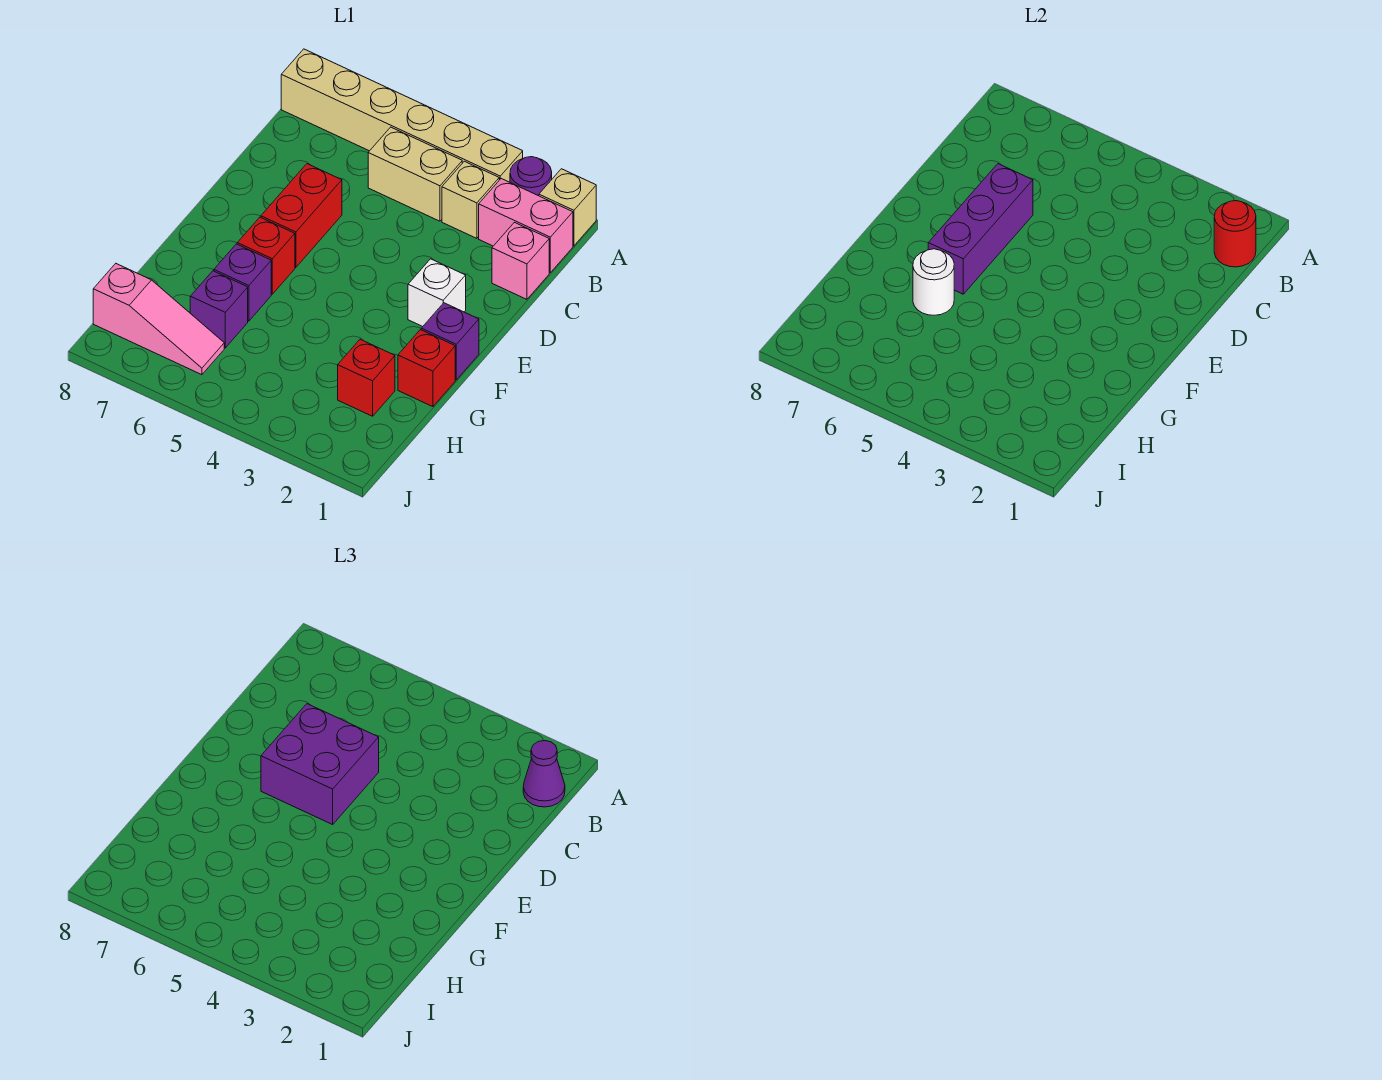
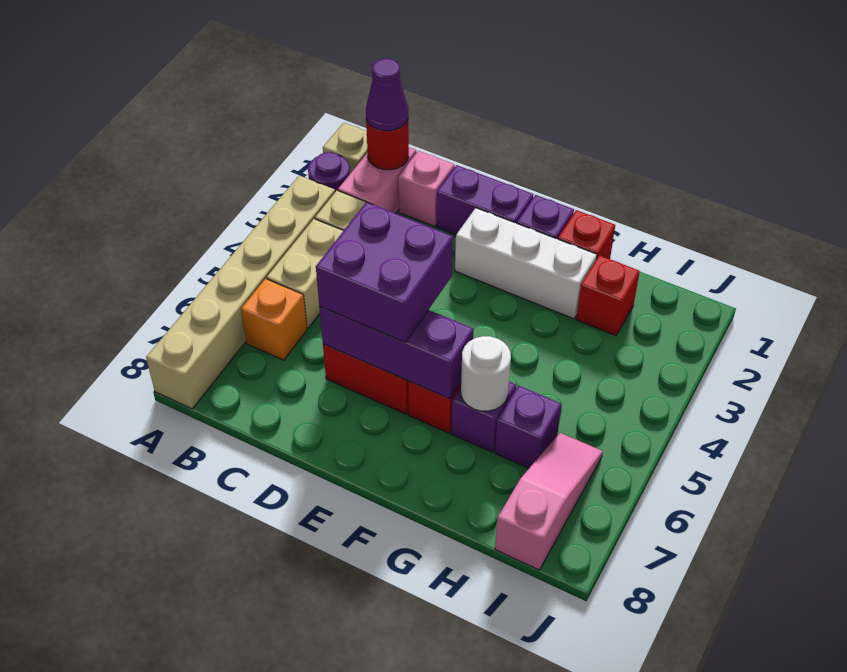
none -> orange 1x1 brick [241,279,307,360]
none -> purple 1x2 brick [437,165,533,235]
white 1x1 brick [408,259,466,327] -> white 1x3 brick [455,208,597,319]

